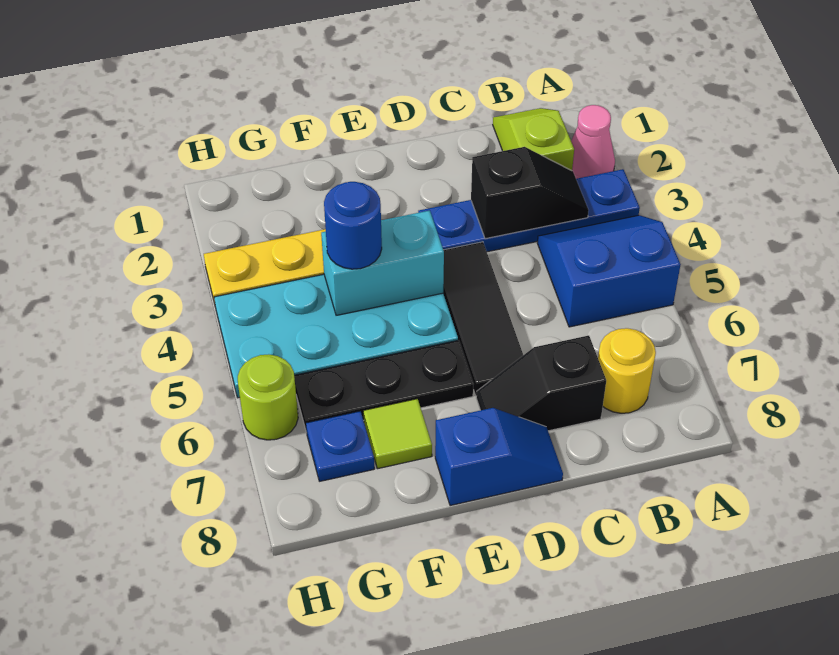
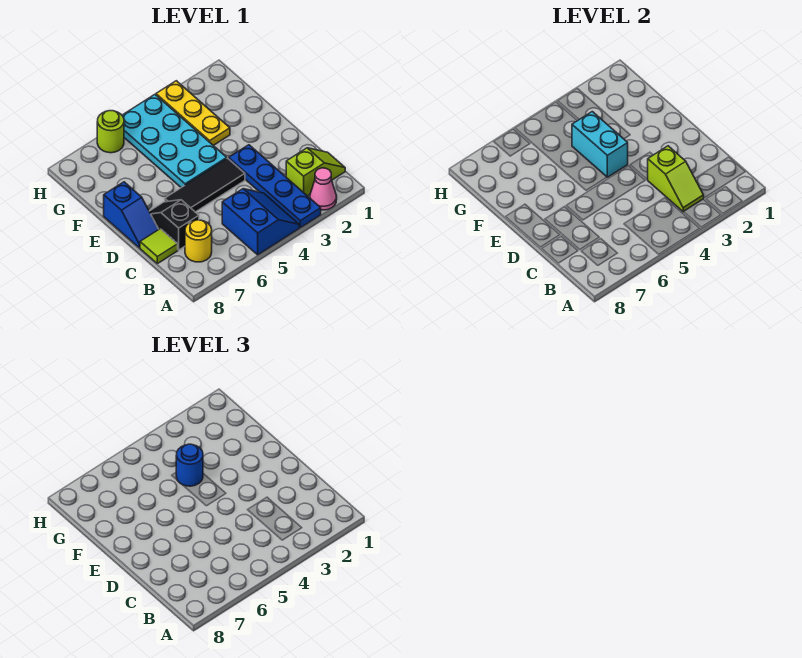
black 1x2 slope [471,147,589,239] -> lime 1x2 slope [648,146,704,212]
black 1x3 plate [294,340,473,433] -> none
lime 1x1 tile [364,399,432,469] -> lime 1x1 tile moved to [140,229,178,264]
blue 1x1 plate [306,411,374,481] -> none

